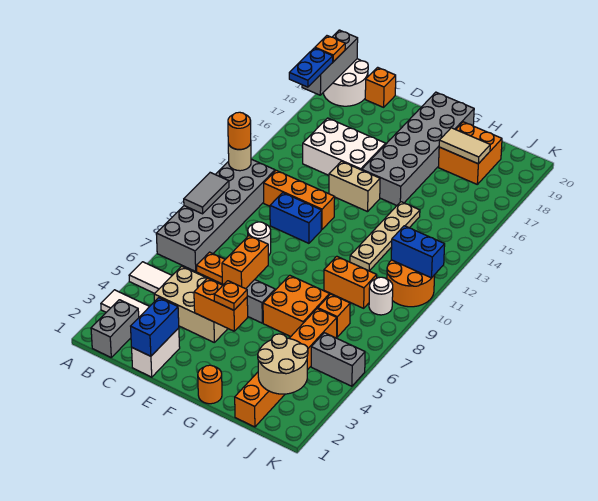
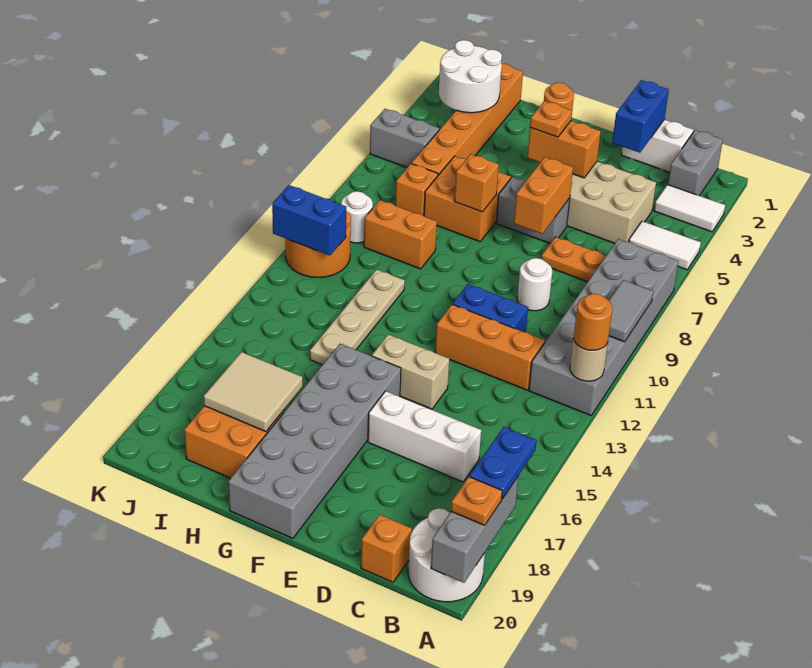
white 2x3 brick [303,118,385,175] -> white 1x3 brick [368,391,481,482]
white 1x2 brick [132,328,180,377] -> white 1x2 brick turned to [621,119,693,172]
none -> orange 1x1 brick [454,154,499,212]
tan 1x2 tile [439,128,490,164] -> tan 2x2 tile [204,352,303,432]
tan 2x2 round brick [258,334,308,394] -> white 2x2 round brick [439,40,502,113]

